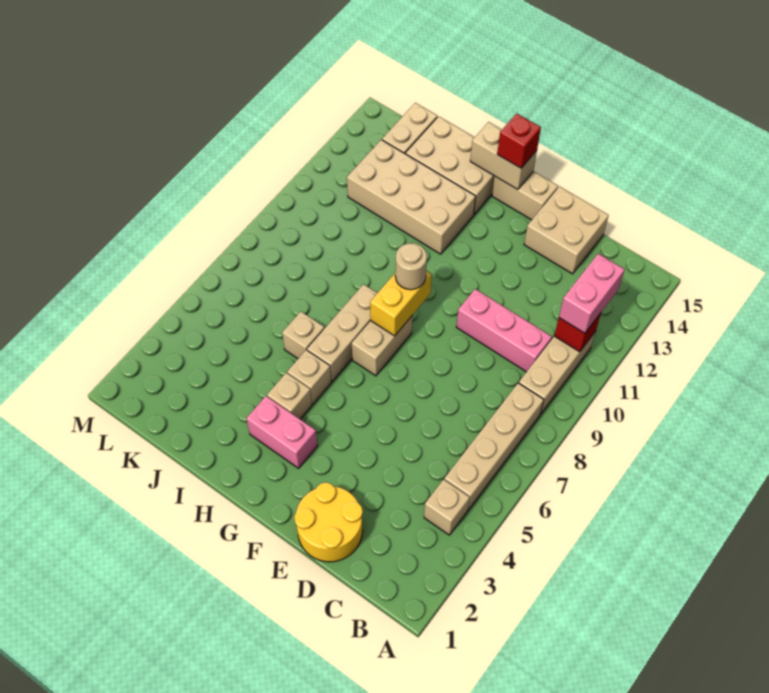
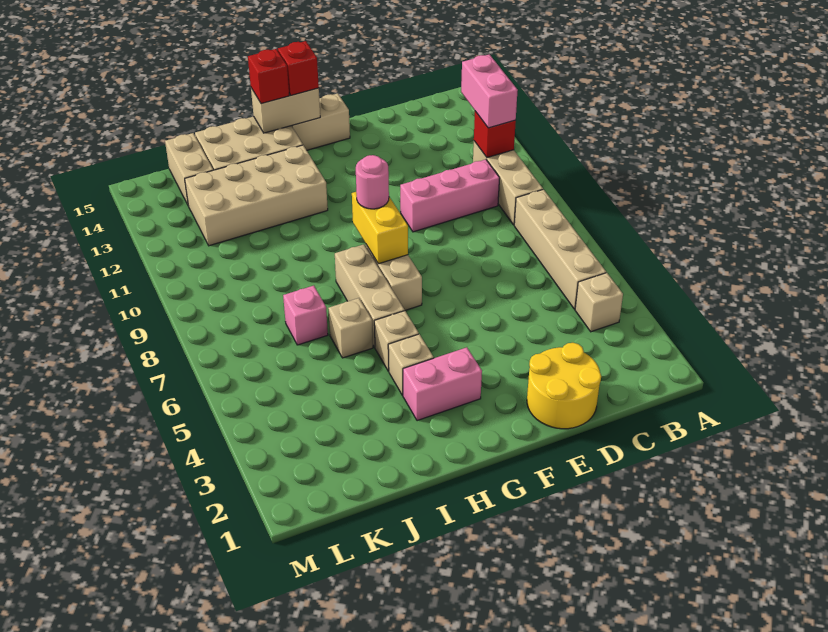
tan 2x2 brick [524,187,609,274] -> none
tan 1x1 round brick [395,243,427,290] -> pink 1x1 round brick [356,155,389,209]
none -> red 1x1 brick [248,49,289,104]
none -> pink 1x1 brick [283,286,328,345]

